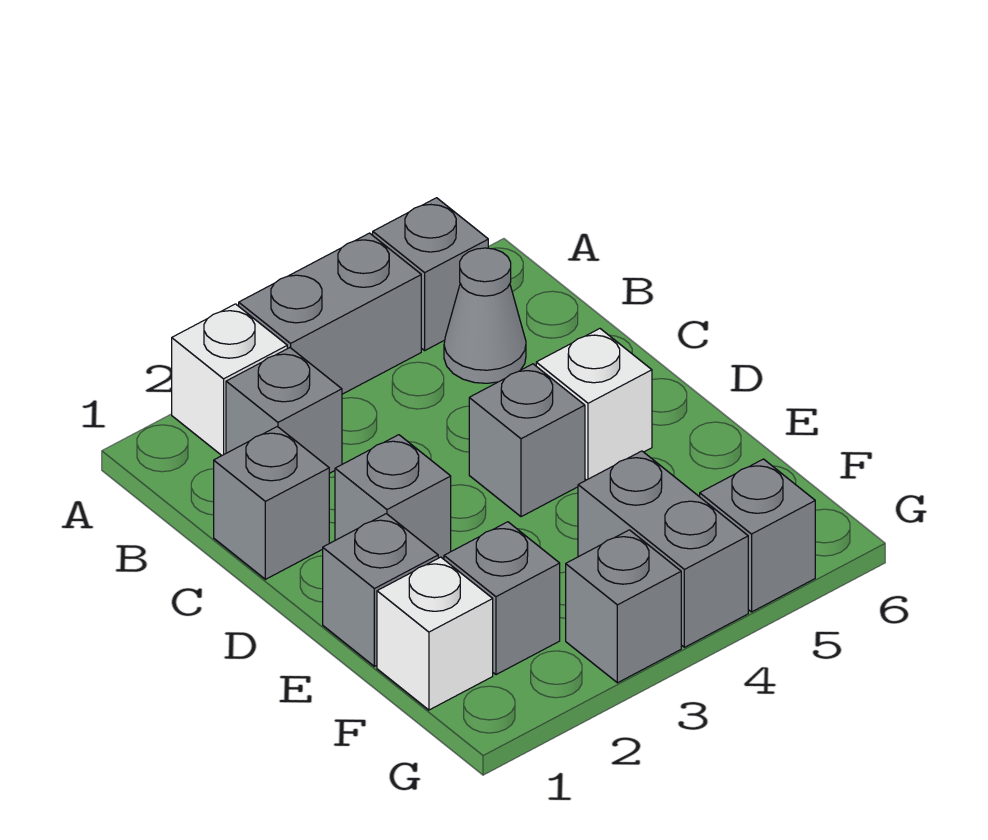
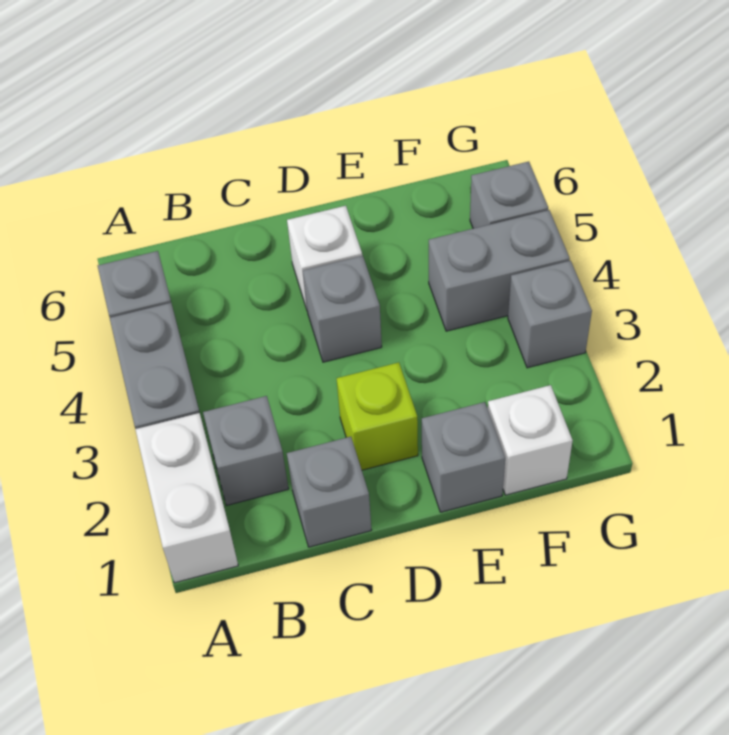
white 1x1 brick [172,304,287,455] -> white 1x2 brick [135,413,238,583]
grey 1x1 cone [444,248,526,383] -> none
grey 1x1 brick [335,435,451,558] -> lime 1x1 brick [337,362,418,470]
grey 1x1 brick [444,522,560,675] -> none

